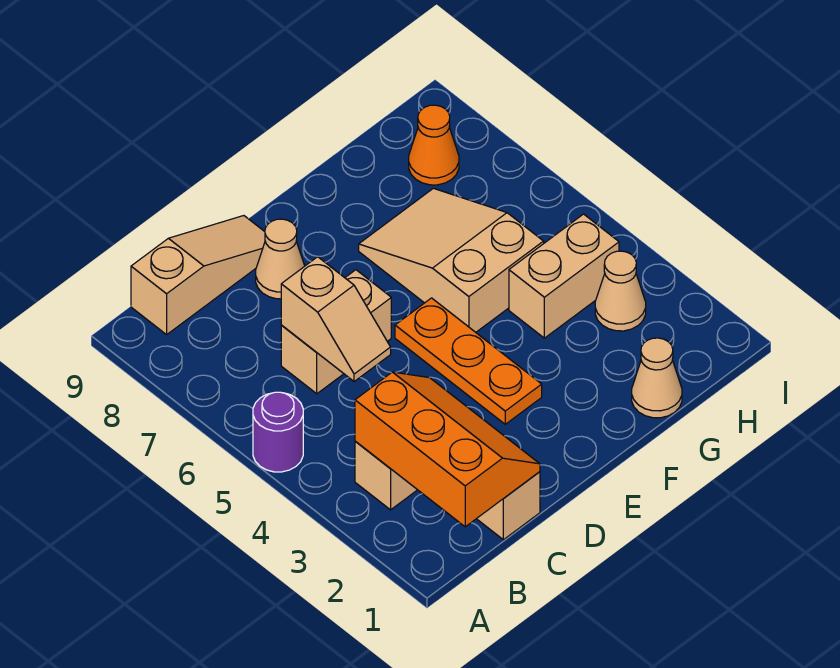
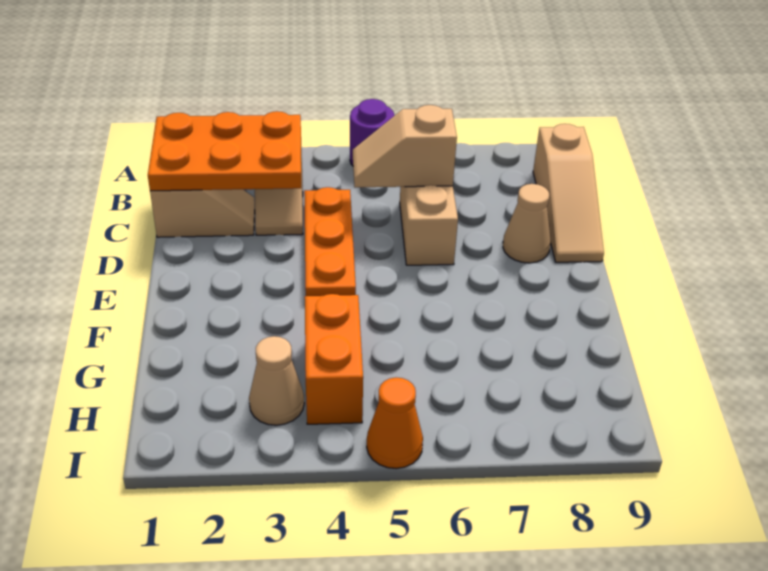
orange 2x3 slope [355,372,540,527] -> orange 2x3 plate [148,111,301,191]
orange 1x3 plate [395,298,542,424] -> orange 1x3 plate turned to [304,187,356,296]
tan 2x3 slope [359,188,544,332] -> none
tan 1x1 cone [632,338,682,418] -> none
tan 1x2 brick [509,214,619,338] -> orange 1x2 brick [305,294,363,424]
orange 1x1 cone [409,105,459,185] -> orange 1x1 cone moved to [367,378,423,469]

